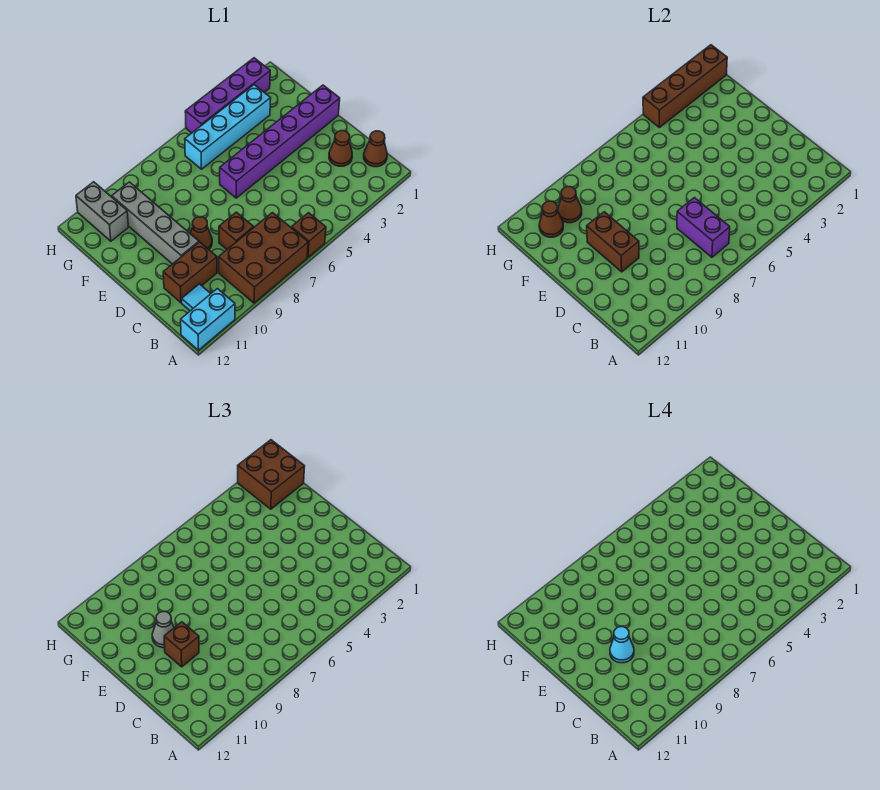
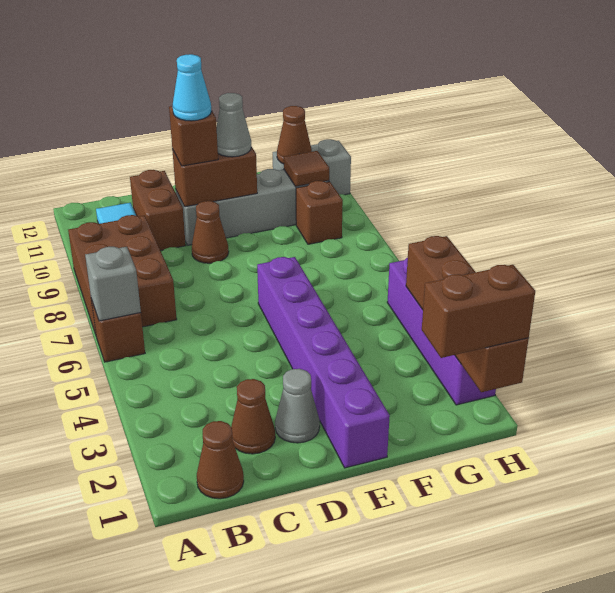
none -> grey 1x1 brick [85,247,141,321]
cyan 1x2 brick [181,289,235,350] -> none
purple 1x2 brick [677,198,730,257] -> none
brown 1x1 brick [219,212,254,249] -> brown 1x1 brick moved to [296,181,343,244]
none -> grey 1x1 cone [275,369,320,443]
brown 2x2 brick [238,440,305,509] -> brown 1x2 brick [422,265,535,358]
cyan 1x4 brick [185,85,271,169] -> none
brown 1x1 cone [558,187,582,223] -> brown 1x1 tile [284,151,329,186]

